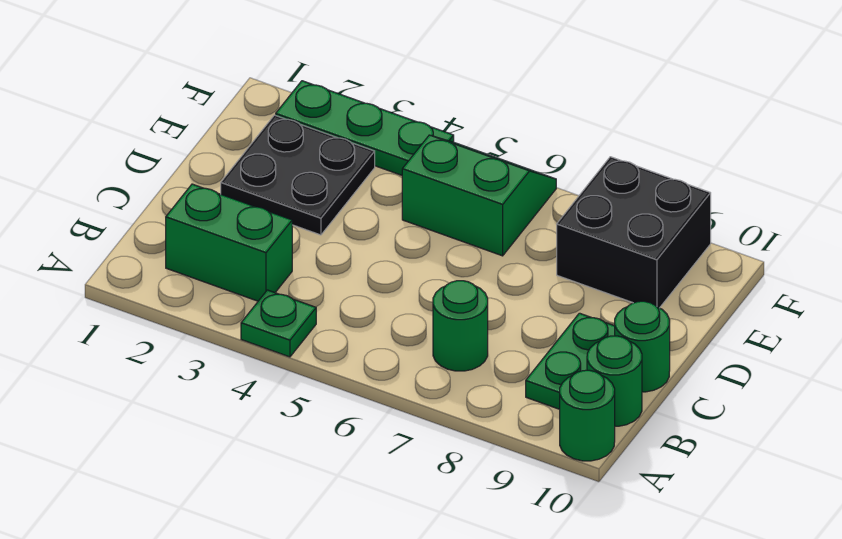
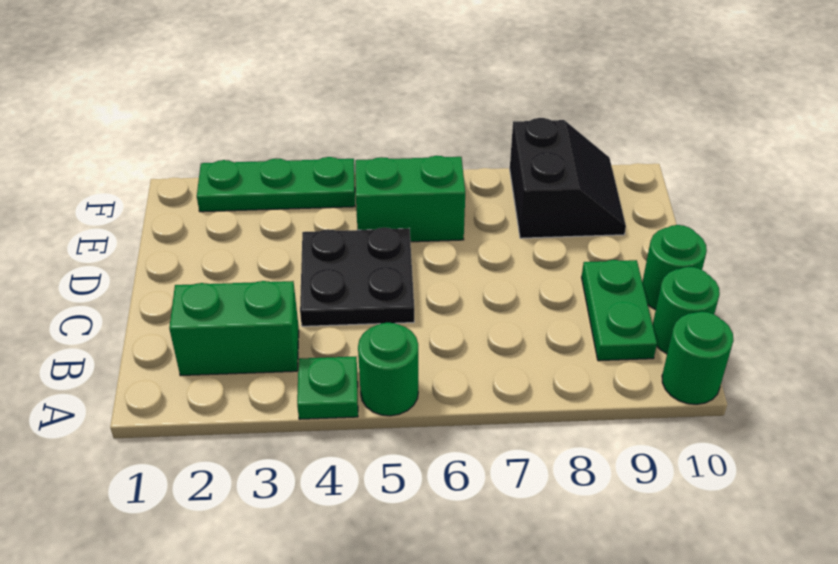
green 1x1 round brick [433,281,488,371] -> green 1x1 round brick moved to [358,323,418,416]
black 2x2 plate [221,115,375,235] -> black 2x2 plate moved to [300,228,414,326]
black 2x2 brick [557,157,711,308] -> black 2x2 slope [510,118,626,238]

